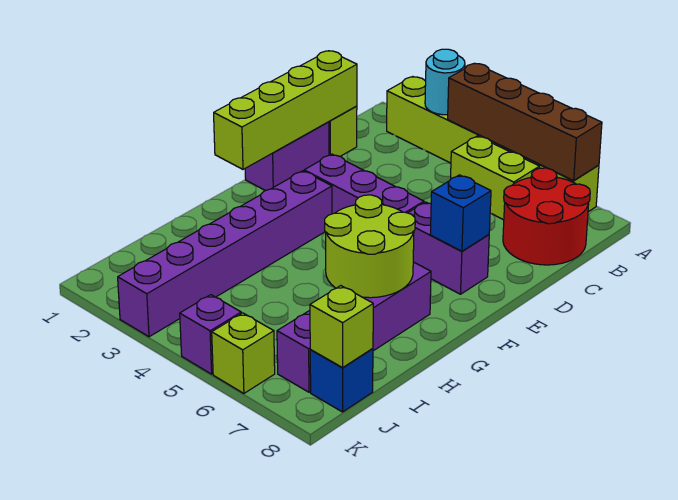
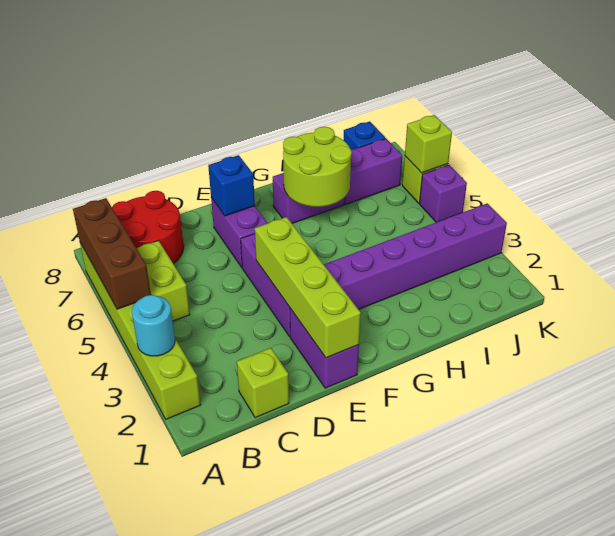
brown 1x4 brick [448,63,602,180] -> brown 1x3 brick [73,198,151,309]
lime 1x4 brick [214,51,357,169] -> lime 1x4 brick turned to [255,217,361,358]
purple 1x2 brick [245,122,329,191] -> purple 1x2 brick turned to [290,309,359,388]
lime 1x1 brick [310,286,373,368] -> lime 1x1 brick moved to [405,115,452,173]

